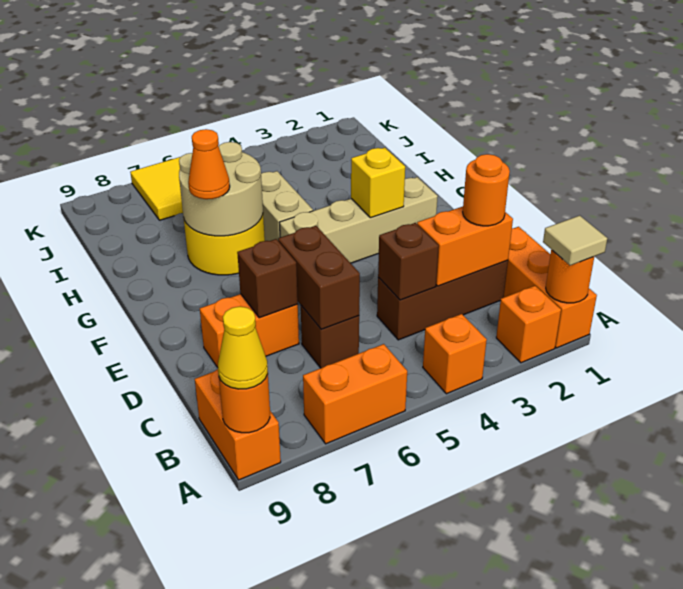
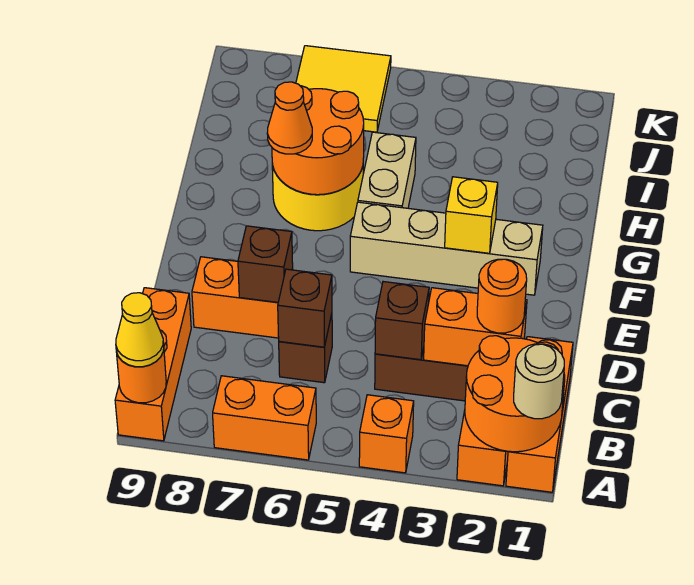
orange 1x1 round brick [546,250,594,303] -> orange 2x2 round brick [465,336,565,452]
tan 1x1 tile [543,215,607,266] -> tan 1x1 round brick [514,344,564,419]
orange 1x2 brick [195,369,281,480] -> orange 1x3 brick [115,288,191,441]
brown 1x2 brick [278,226,360,329] -> brown 1x1 brick [278,269,332,347]
tan 2x2 round brick [179,142,263,236] -> orange 2x2 round brick [272,86,364,195]

